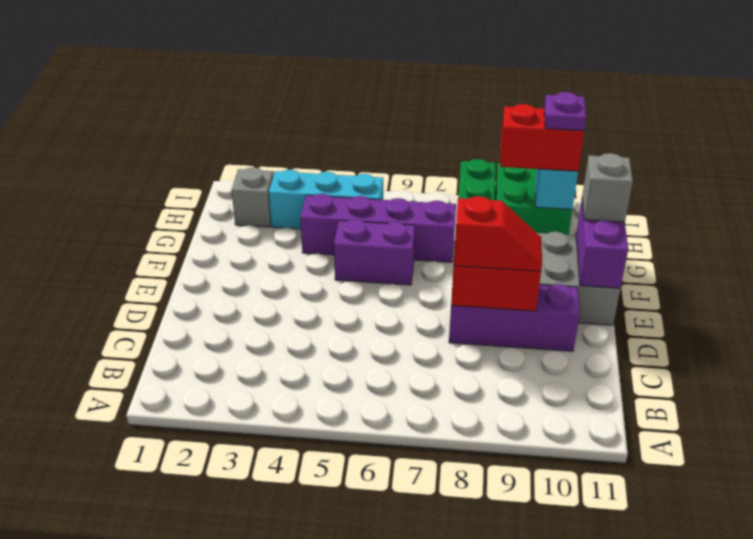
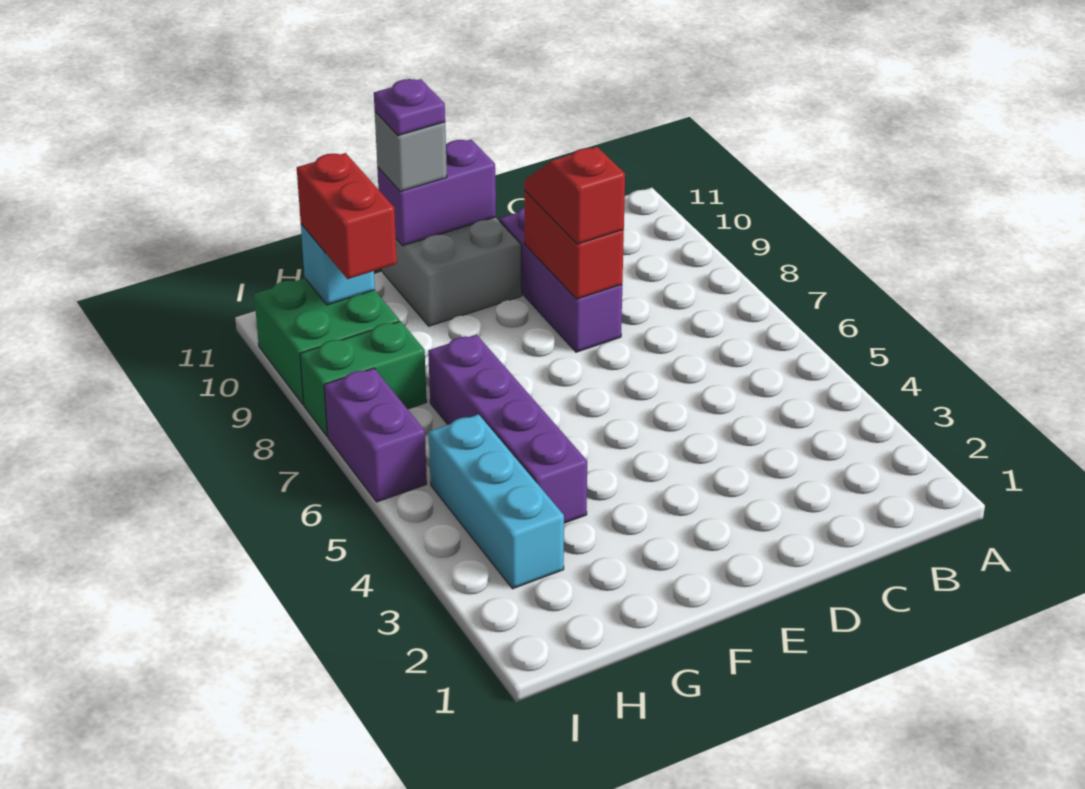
purple 1x2 brick [334,219,415,285] -> purple 1x2 brick moved to [324,368,427,502]
grey 1x1 brick [232,167,274,227] -> none
purple 1x1 plate [544,92,586,131] -> purple 1x1 plate moved to [374,79,445,135]

